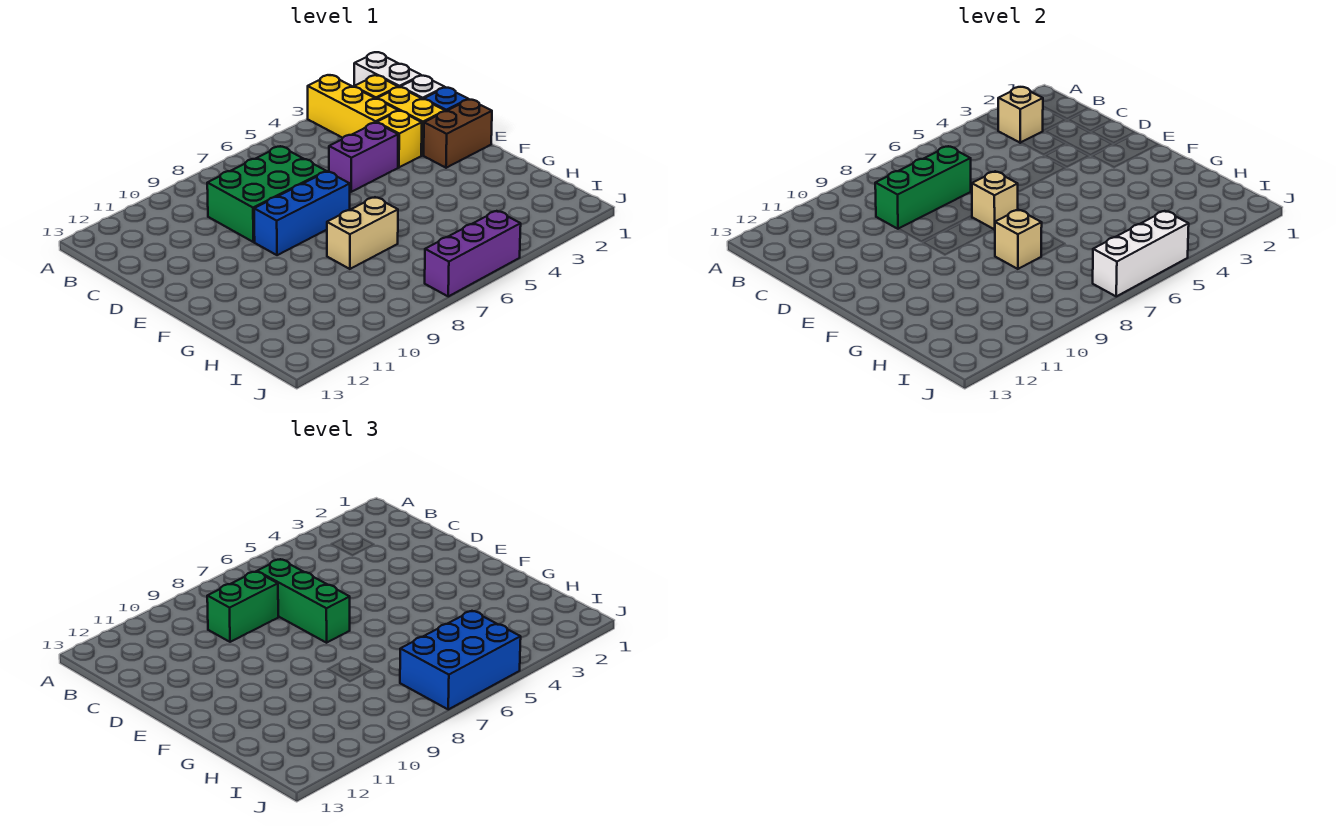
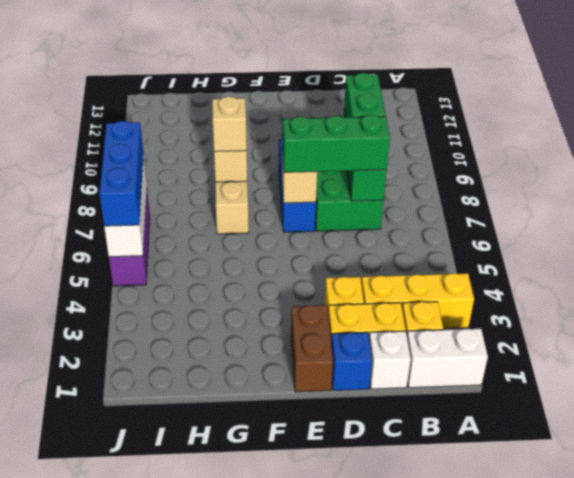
tan 1x1 brick [998,87,1043,143] -> tan 1x1 brick moved to [212,97,247,152]
purple 1x2 brick [329,123,398,192] -> none
blue 2x3 brick [400,611,521,709] -> blue 1x3 brick [99,121,144,226]

